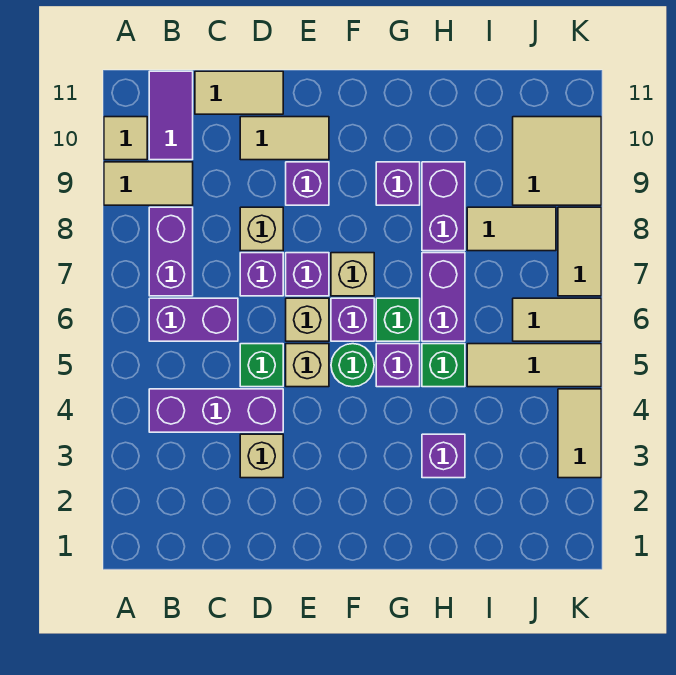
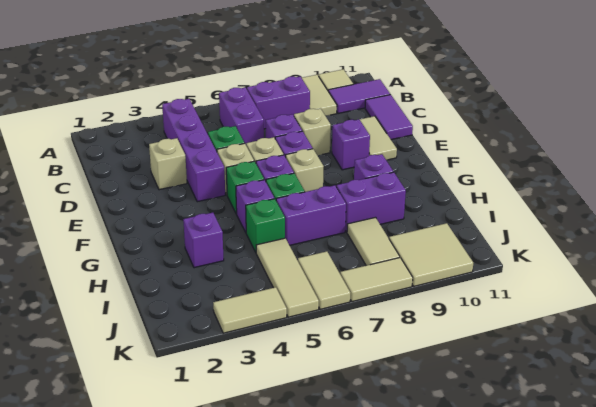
purple 1x3 brick [149,389,283,432] -> purple 1x4 brick [162,99,225,202]
tan 1x2 tile [195,71,283,114] -> purple 1x2 tile [365,95,413,140]
green 1x1 round brick [331,344,374,387] -> green 1x1 brick [226,161,264,214]

